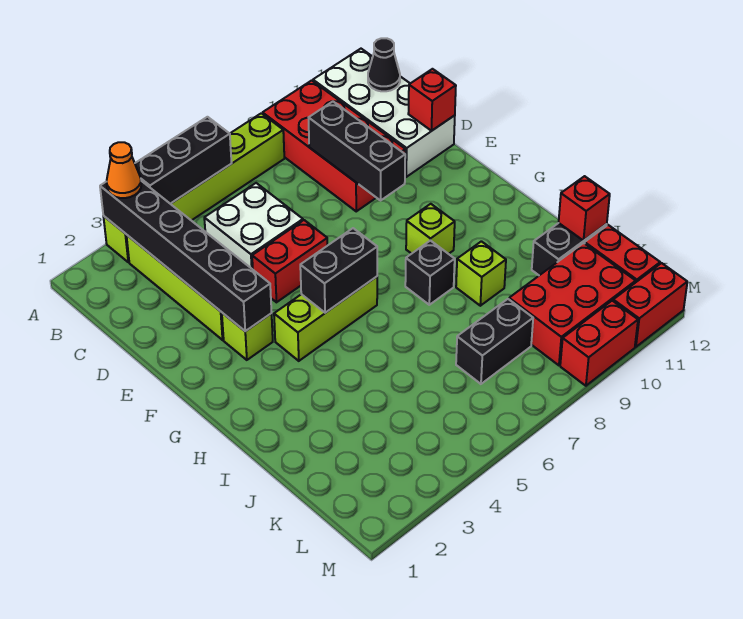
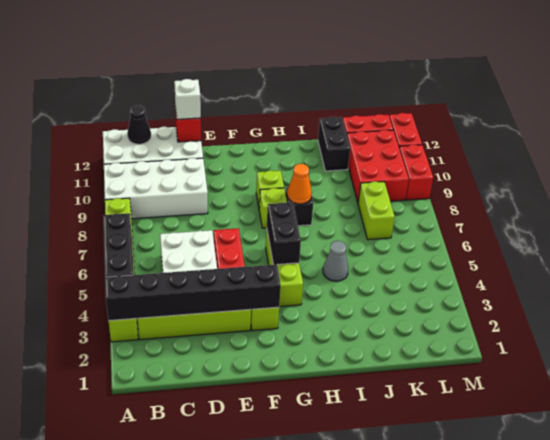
orange 1x1 cone [106,142,141,198] -> orange 1x1 cone moved to [287,164,312,204]
red 2x4 brick [263,80,405,211] -> white 2x4 brick [104,158,208,219]
black 1x3 brick [309,101,405,201] -> none
none -> white 1x1 brick [174,79,201,119]
none -> grey 1x1 cone [323,241,348,281]
lime 1x1 brick [456,241,506,306] -> lime 1x1 brick moved to [259,188,287,228]
red 1x1 brick [559,176,610,241] -> none
black 1x2 brick [456,299,533,384] -> lime 1x2 brick [358,181,395,240]

